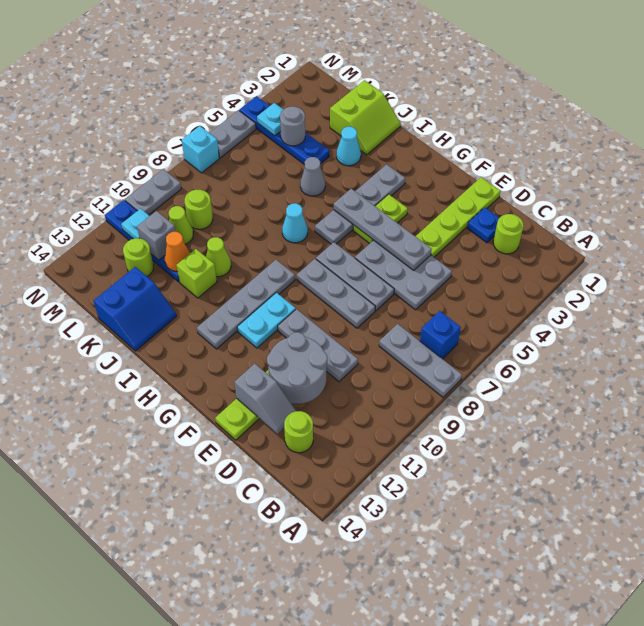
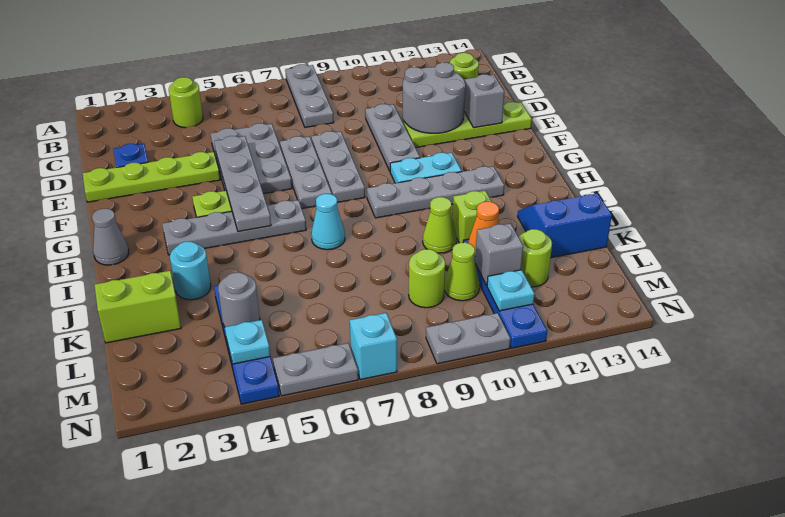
blue 1x1 brick [420,311,461,359] -> none
lime 1x1 round brick [493,214,524,254] -> lime 1x1 round brick moved to [169,77,203,128]
cyan 1x1 cone [336,127,361,166] -> cyan 1x1 round brick [170,242,211,300]
grey 1x1 cone [300,157,325,196] -> grey 1x1 cone moved to [92,209,129,265]

